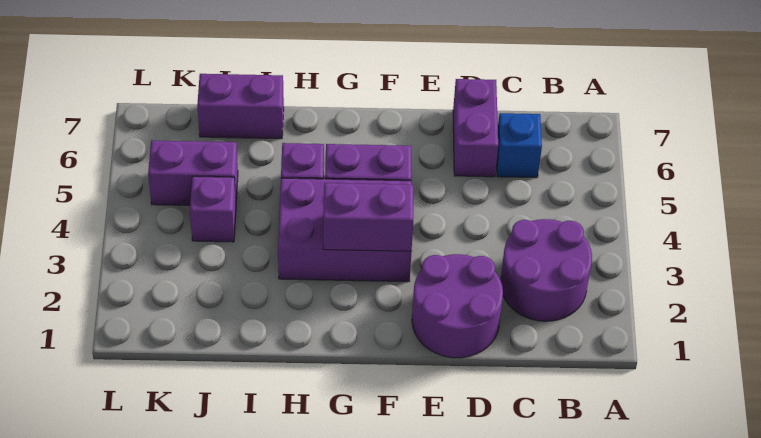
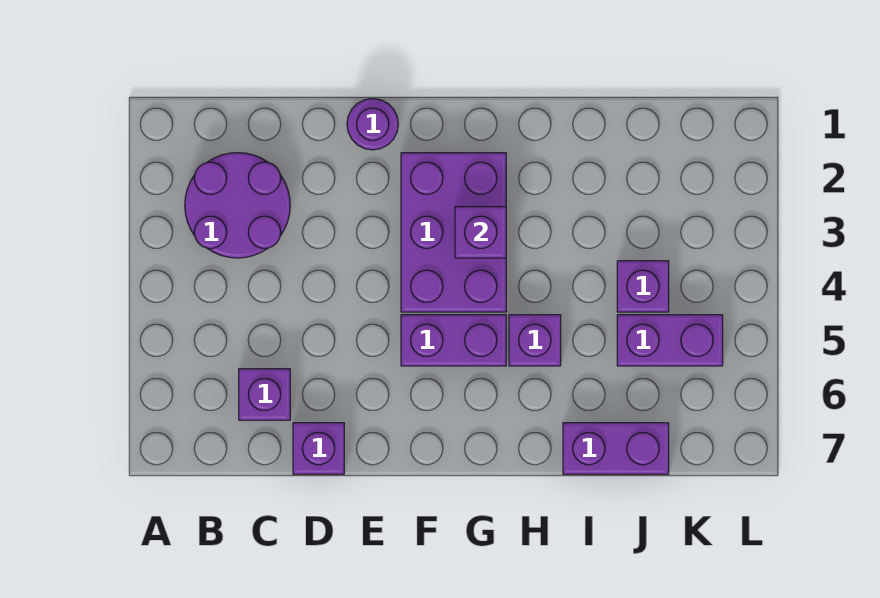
blue 1x1 brick [497,113,542,178] -> purple 1x1 brick [239,369,290,420]
purple 2x2 round brick [412,254,503,358] -> purple 1x1 round brick [347,99,398,150]
purple 1x2 brick [453,79,498,177] -> purple 1x1 brick [293,423,344,474]
purple 2x3 brick [278,178,411,282] -> purple 2x3 brick turned to [401,153,506,312]
purple 1x2 brick [323,183,413,251] -> purple 1x1 brick [455,207,506,258]

